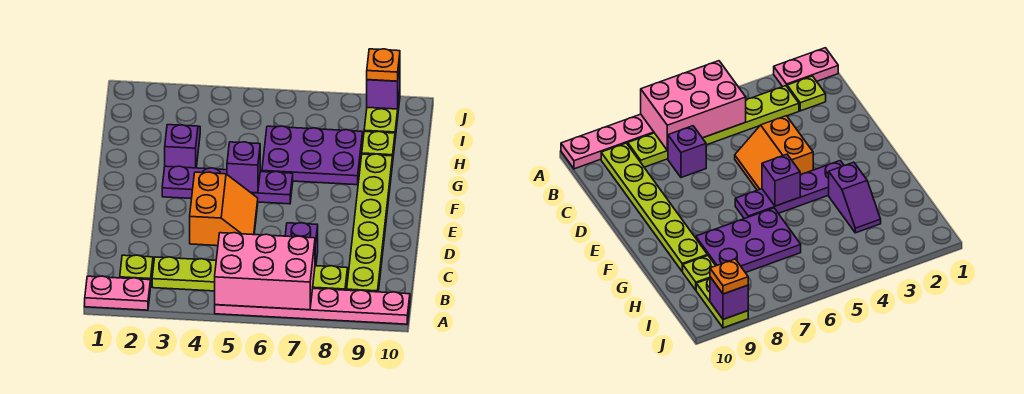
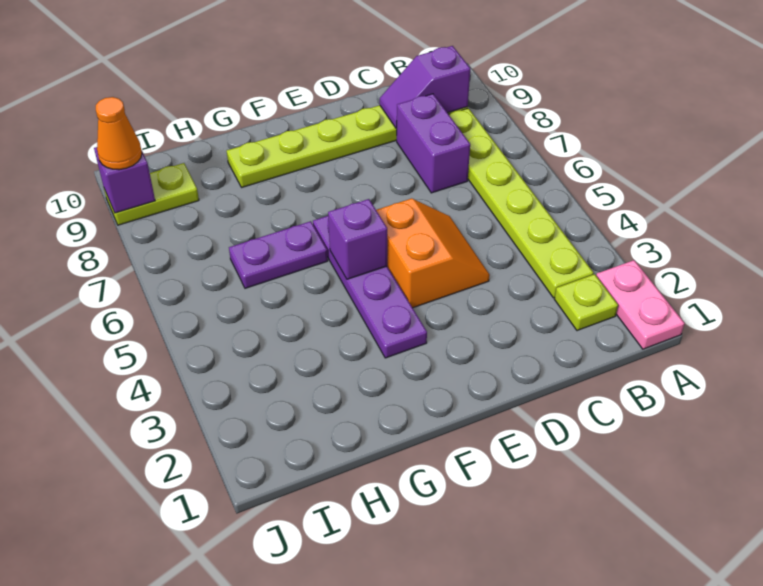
pink 1x6 plate [215,288,410,324] -> none
pink 2x3 brick [215,233,315,310] -> none
purple 1x1 brick [285,223,318,266] -> purple 1x2 brick [397,94,470,193]
orange 2x2 slope [190,172,258,246] -> orange 2x2 slope turned to [376,198,490,308]
purple 1x2 slope [165,125,200,168] -> purple 1x2 slope moved to [380,46,470,128]
purple 2x3 plate [262,126,363,185] -> purple 1x2 plate [229,221,328,288]
lime 1x1 plate [362,131,395,156] -> none
orange 1x1 plate [367,49,400,81] -> orange 1x1 cone [96,97,142,170]

